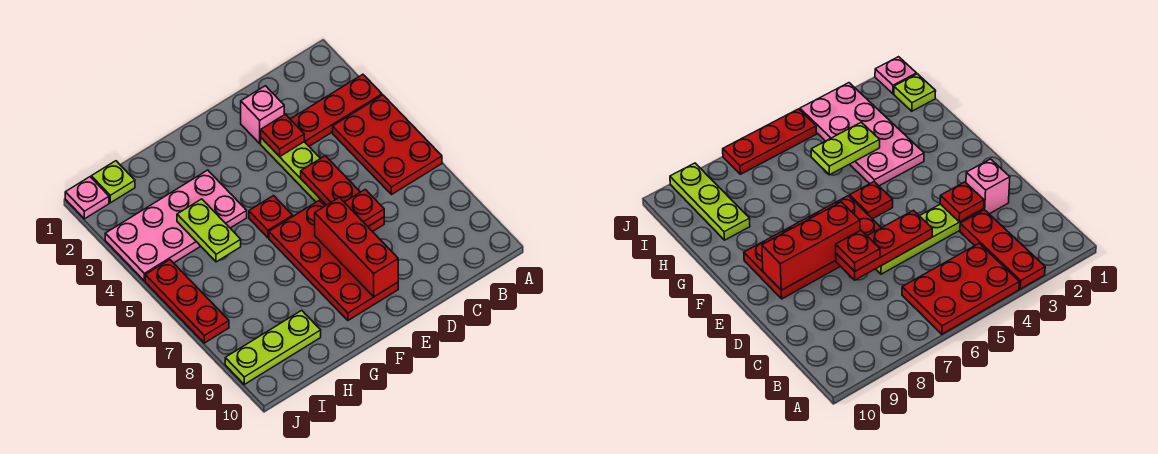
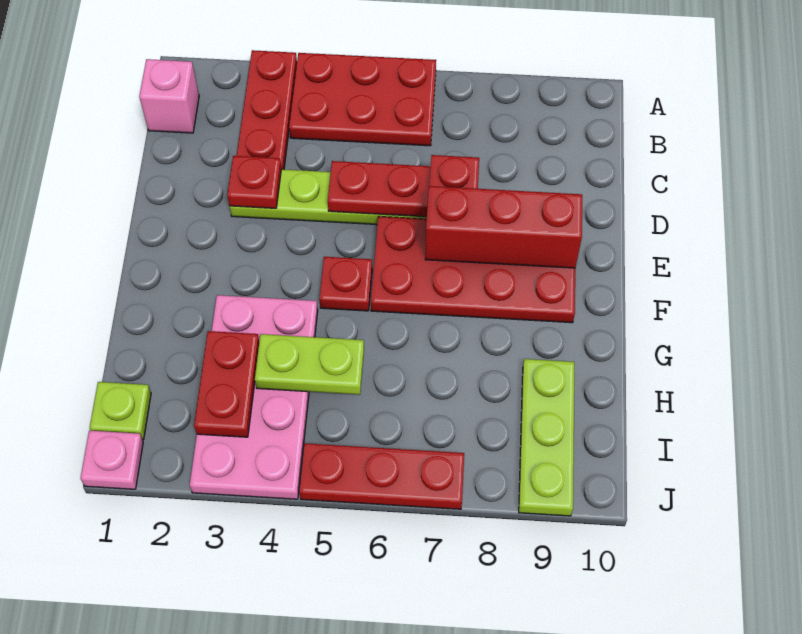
pink 1x1 brick [241,86,284,144] -> pink 1x1 brick moved to [139,59,199,133]
none -> red 1x2 plate [194,331,259,437]

